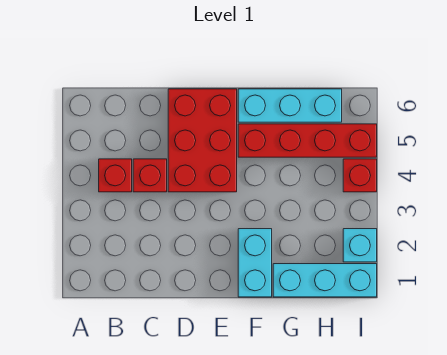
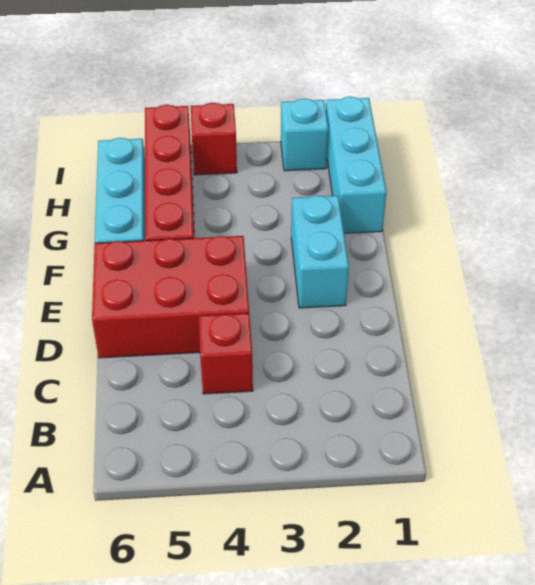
red 1x1 brick [99,159,132,192] -> none
cyan 1x2 brick [238,229,272,297] -> cyan 1x2 brick turned to [291,195,349,308]

